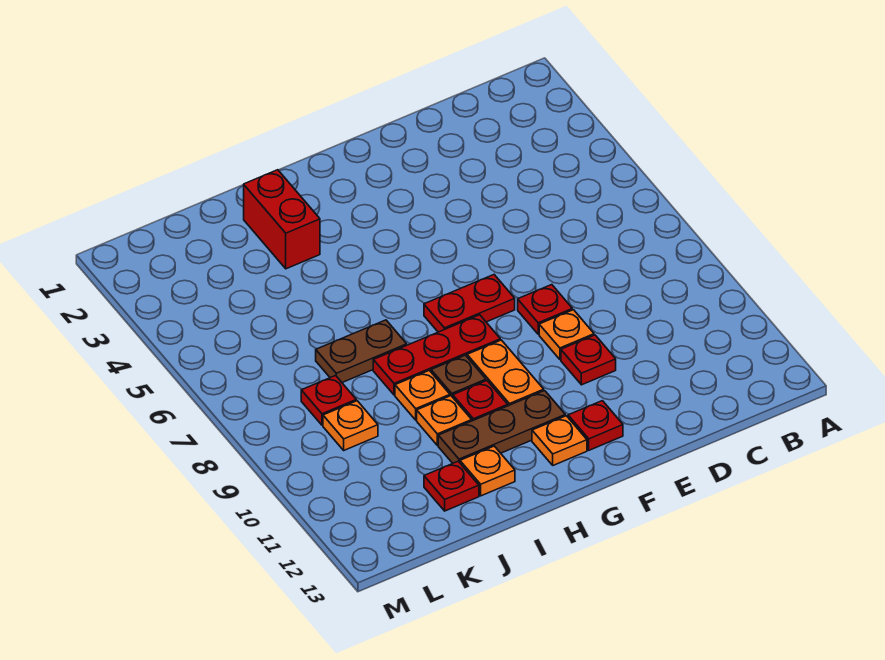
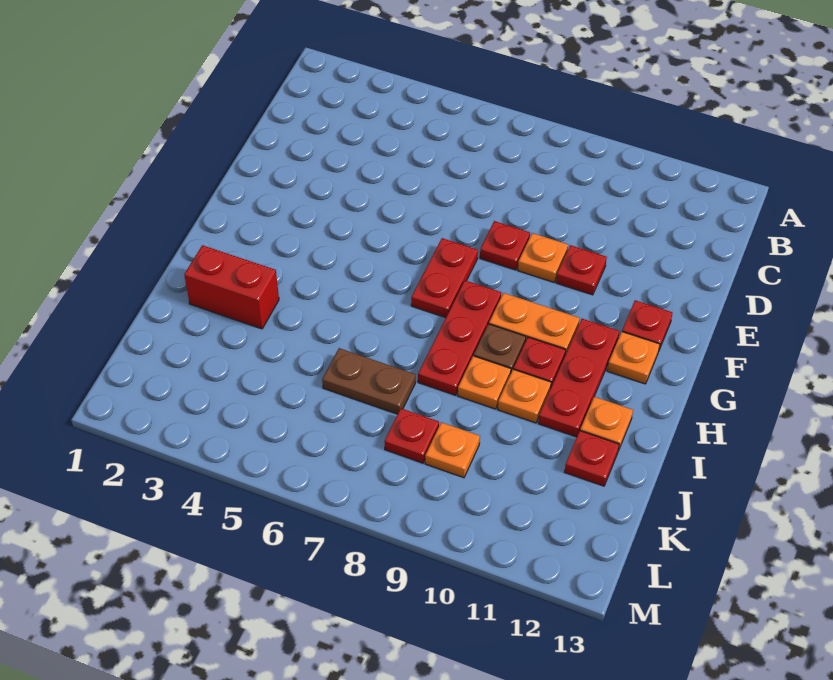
brown 1x3 plate [438,391,565,463] -> red 1x3 plate [538,319,620,437]
brown 1x2 plate [316,320,407,383] -> brown 1x2 plate turned to [322,348,415,414]

